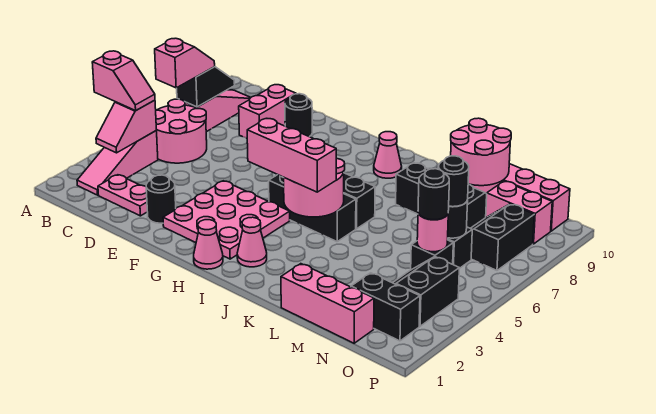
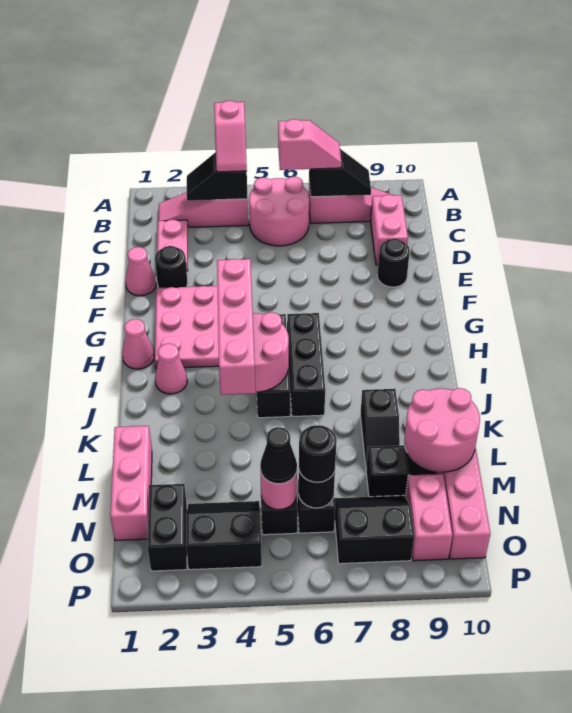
pink 1x2 slope [96,100,156,153] -> black 1x2 slope [187,152,248,201]
pink 1x2 brick [239,85,296,138] -> pink 1x2 brick turned to [371,195,408,265]
pink 1x3 brick [247,119,336,192] -> pink 1x4 brick [217,259,256,395]
pink 1x1 cone [374,132,402,178] -> pink 1x1 cone moved to [126,247,156,296]
black 1x1 round brick [418,169,449,220] -> black 1x1 cone [260,427,297,484]

